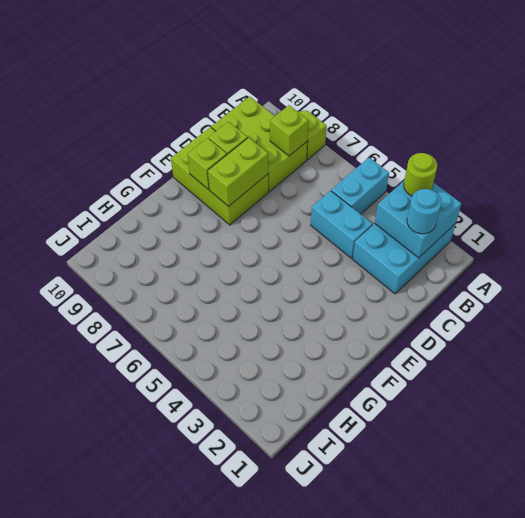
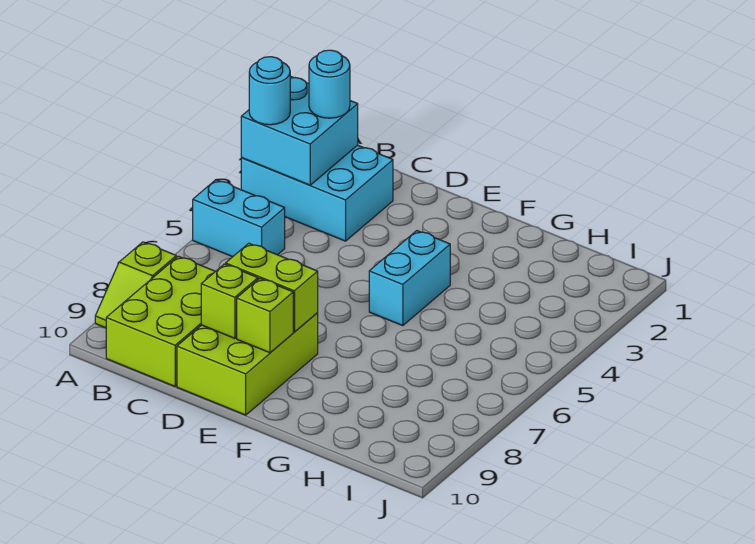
lime 1x1 round brick [404,153,437,196] -> cyan 1x1 round brick [249,57,290,125]
lime 1x1 brick [270,105,309,156] -> none
cyan 1x2 brick [311,191,373,258] -> cyan 1x2 brick moved to [369,231,450,326]

